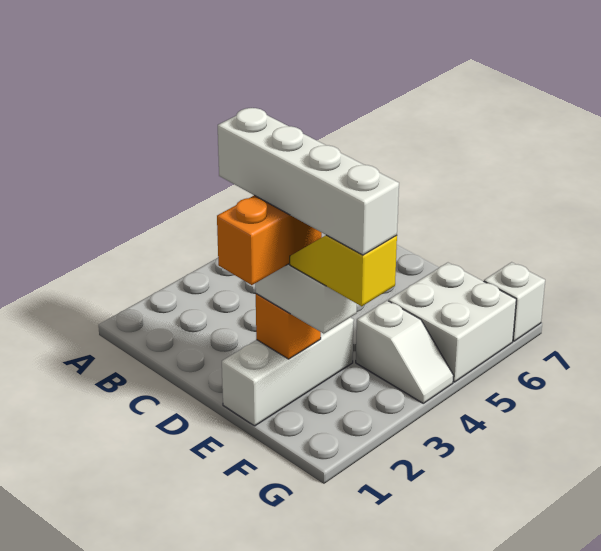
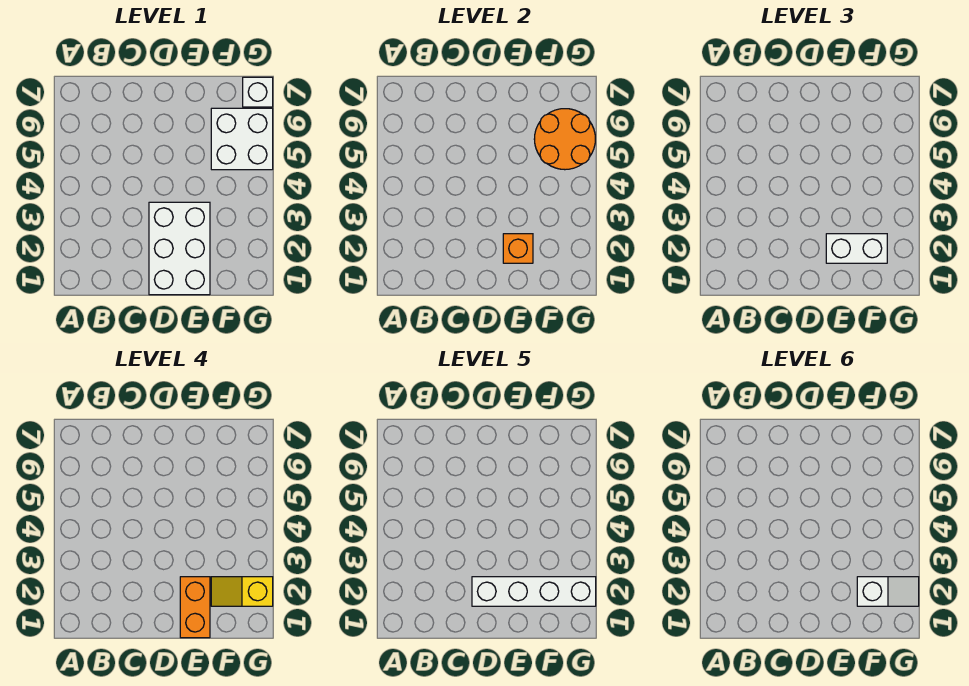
white 1x3 brick [222,317,354,426] -> white 2x3 brick [149,202,210,295]
white 1x2 slope [356,301,453,403] -> white 1x2 slope moved to [857,577,919,606]
none -> orange 2x2 round brick [534,109,595,170]

